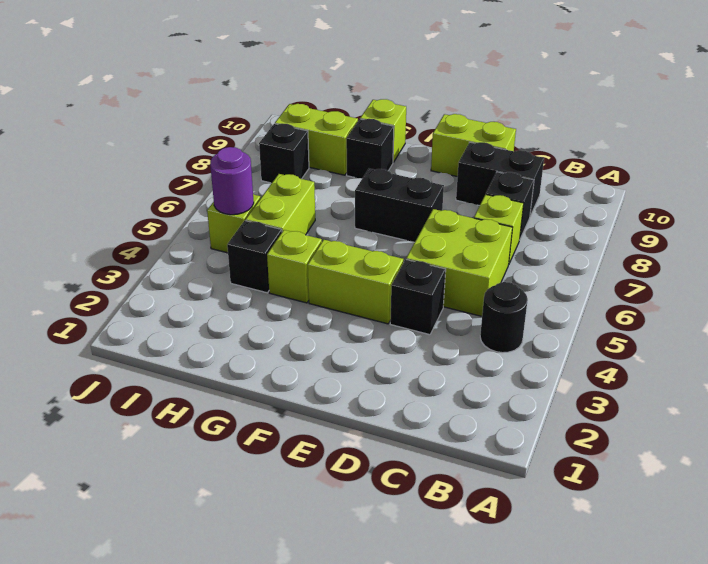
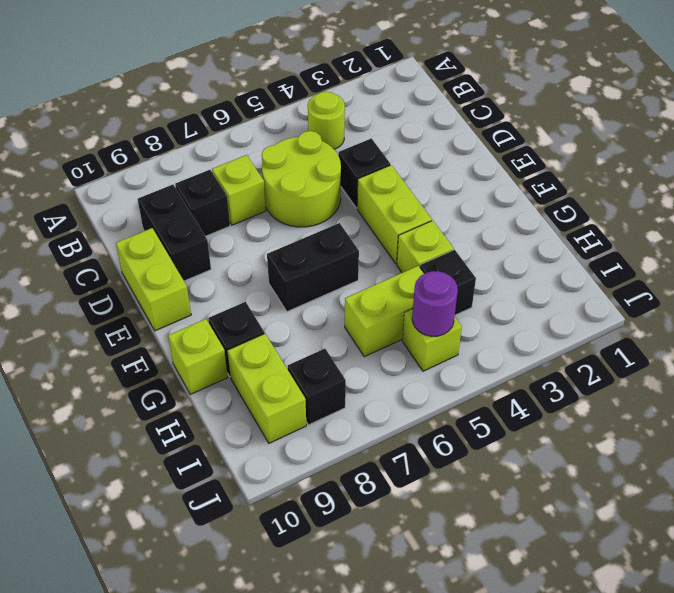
black 1x1 round brick [480,282,528,353] -> lime 1x1 round brick [308,92,345,149]
lime 2x2 brick [406,209,513,316] -> lime 2x2 round brick [262,131,341,227]
black 1x2 brick [355,169,444,242] -> black 1x2 brick turned to [267,223,359,312]

